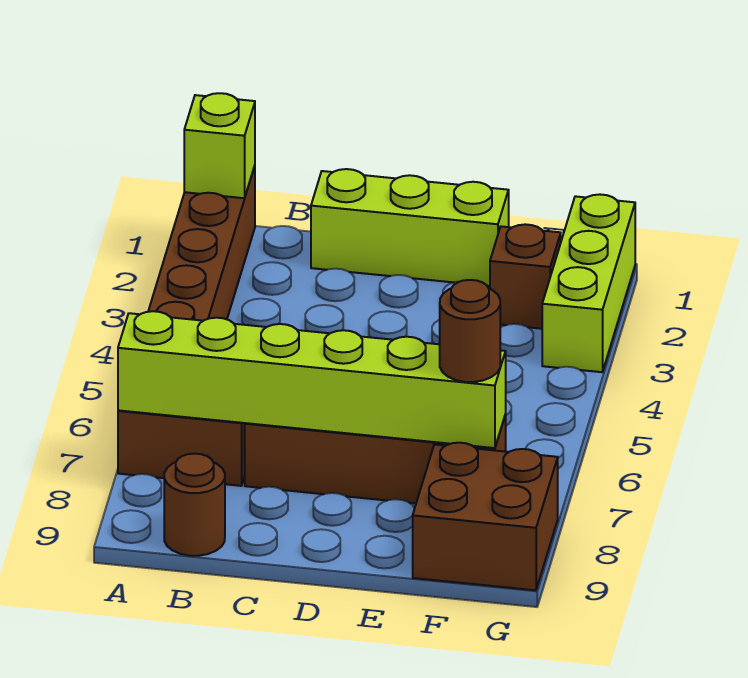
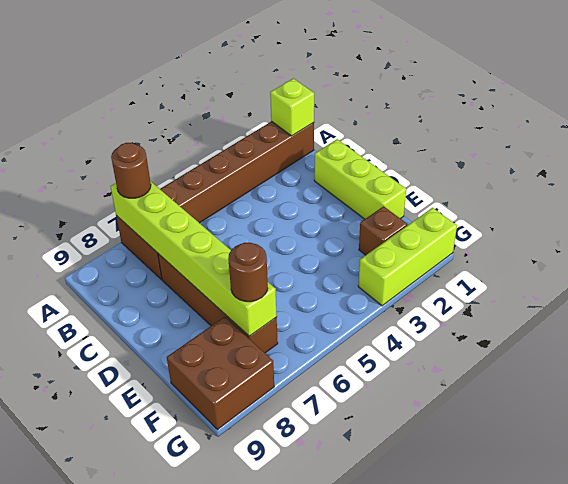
brown 1x1 round brick [164,454,225,556] -> brown 1x1 round brick moved to [111,143,151,198]

